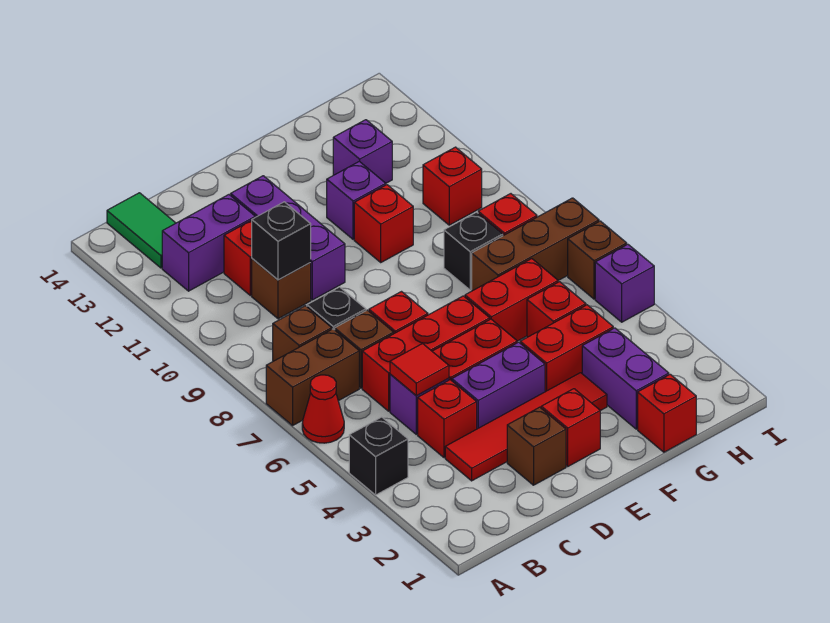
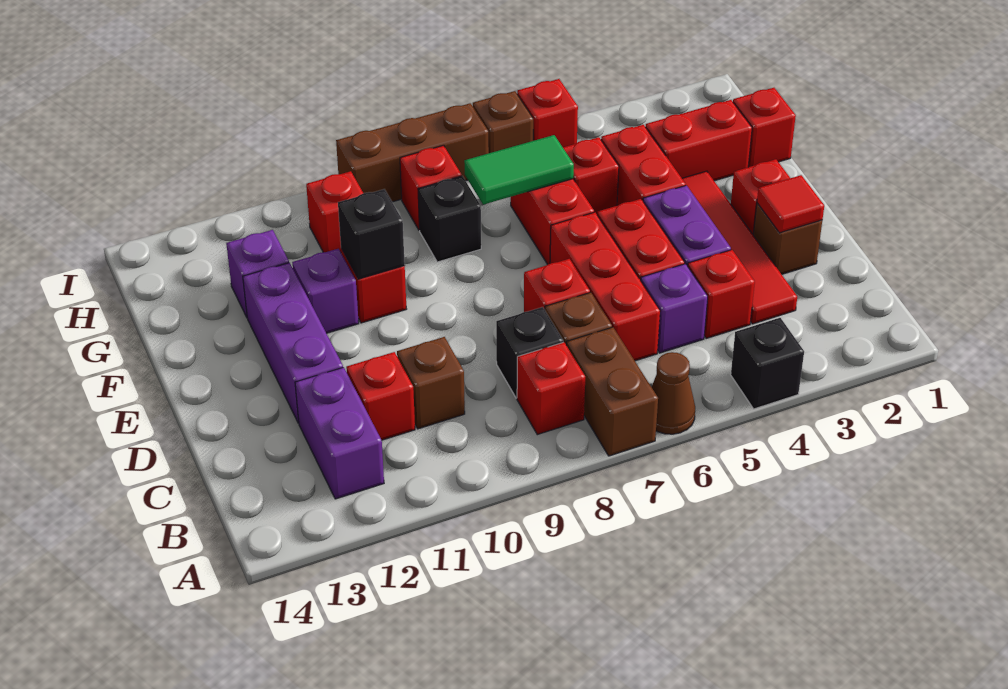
red 1x1 cone [302,375,344,443] -> brown 1x1 cone [652,352,695,434]
brown 1x1 brick [273,306,332,361] -> red 1x1 brick [517,342,585,435]
green 1x2 tile [107,193,176,268] -> green 1x2 tile moved to [464,135,574,205]
red 1x1 tile [390,344,449,396] -> red 1x1 tile moved to [757,175,824,233]
black 1x1 brick [252,202,311,280] -> black 1x1 brick moved to [338,189,405,279]
purple 1x3 brick [231,176,345,300] -> purple 1x3 brick turned to [243,263,343,423]
purple 1x2 brick [582,328,669,429] -> red 1x2 brick [646,100,752,181]
brown 1x3 brick [472,198,599,291] -> brown 1x3 brick turned to [336,103,489,202]
purple 1x1 brick [595,244,654,322] -> red 1x1 brick [517,79,578,147]

